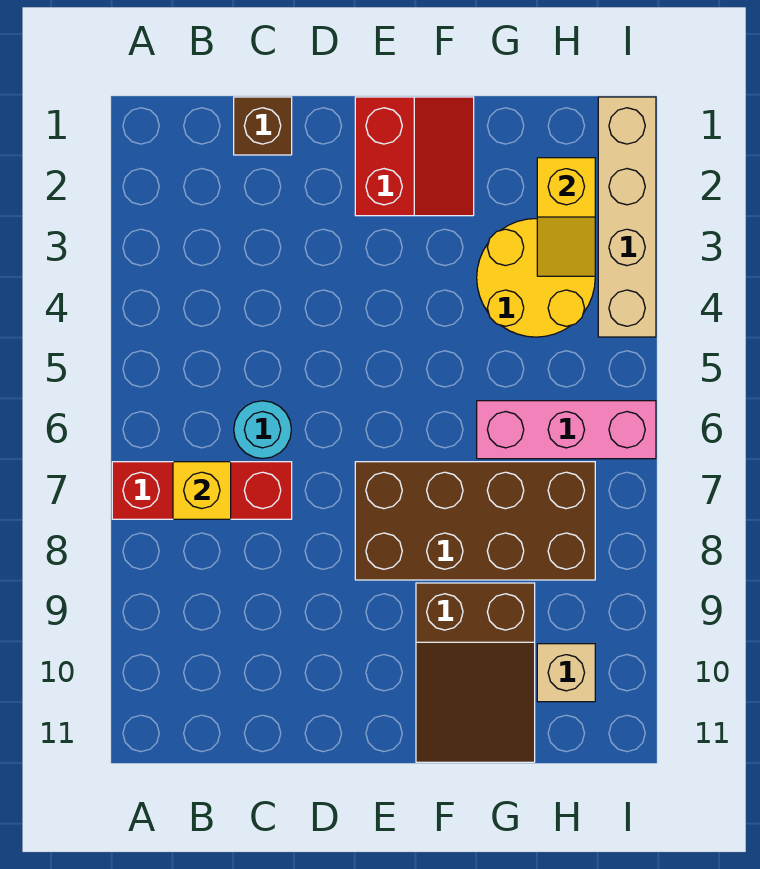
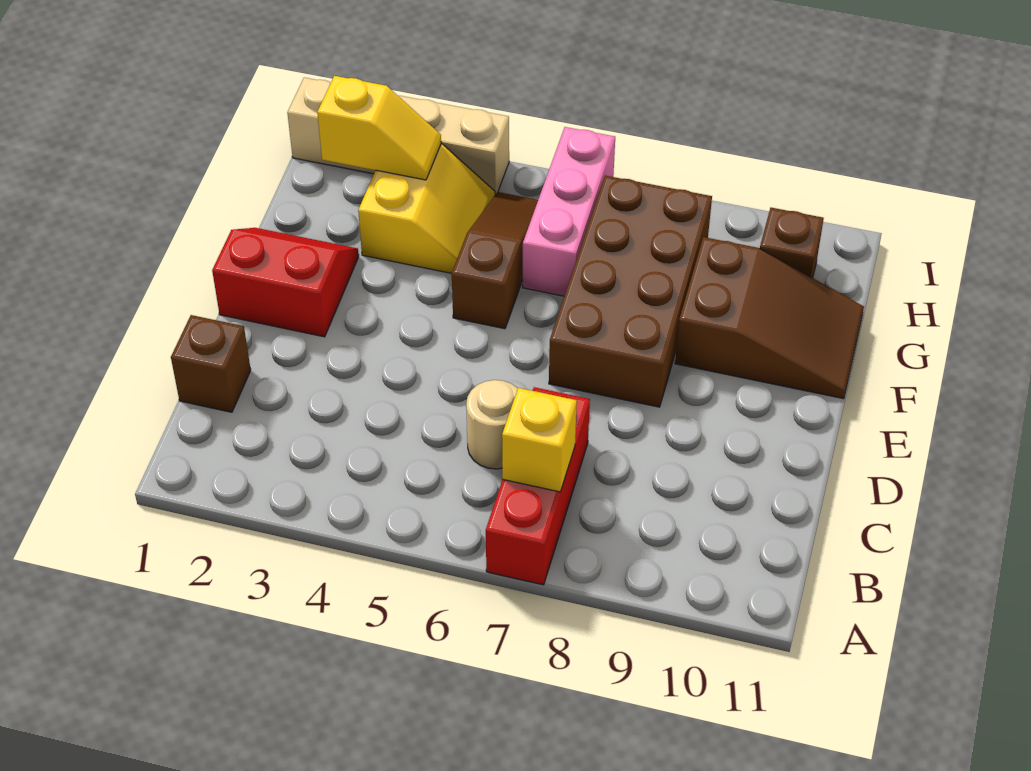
cyan 1x1 round brick [234,401,291,459] -> tan 1x1 round brick [466,380,518,469]
none -> brown 1x3 slope [452,192,538,329]
yellow 2x2 round brick [477,219,595,337] -> yellow 2x2 slope [358,144,495,273]
tan 1x1 brick [537,644,595,702] -> brown 1x1 brick [760,208,824,278]

